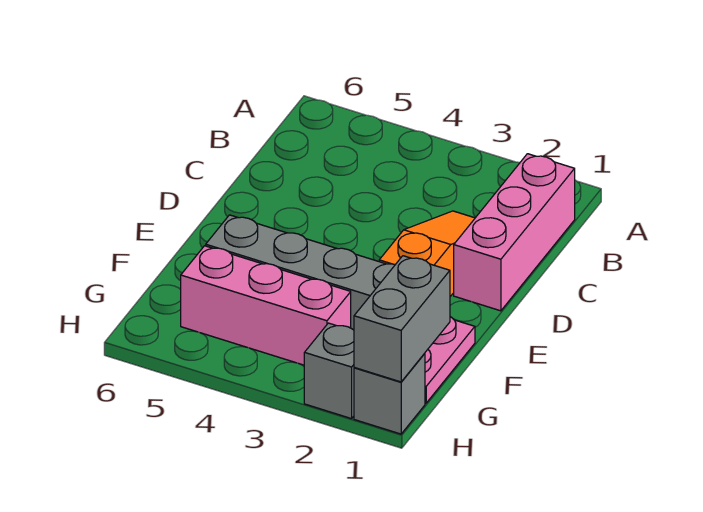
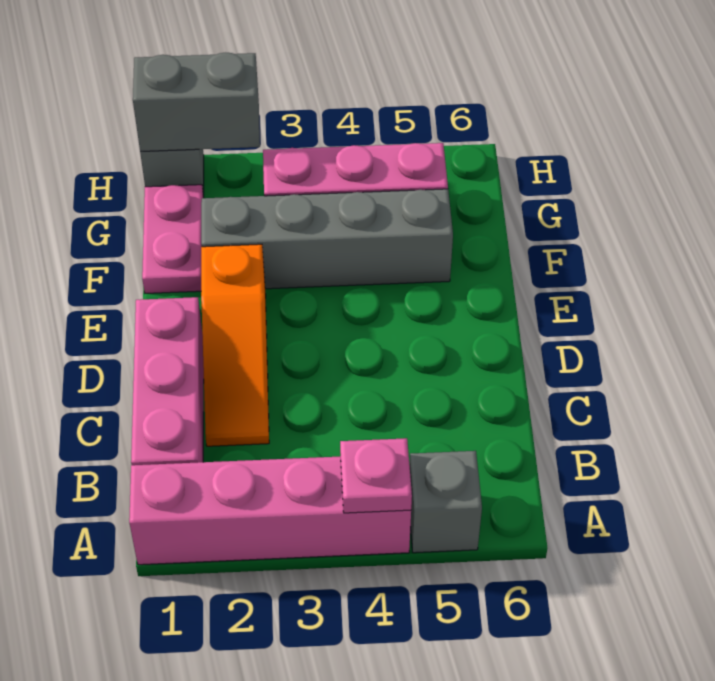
none -> pink 1x4 brick [129,456,411,565]
none -> pink 1x1 plate [340,438,412,513]
grey 1x2 brick [354,256,450,382] -> grey 1x2 brick turned to [133,53,260,152]
grey 1x1 brick [304,323,354,419] -> grey 1x1 brick moved to [410,451,482,553]

